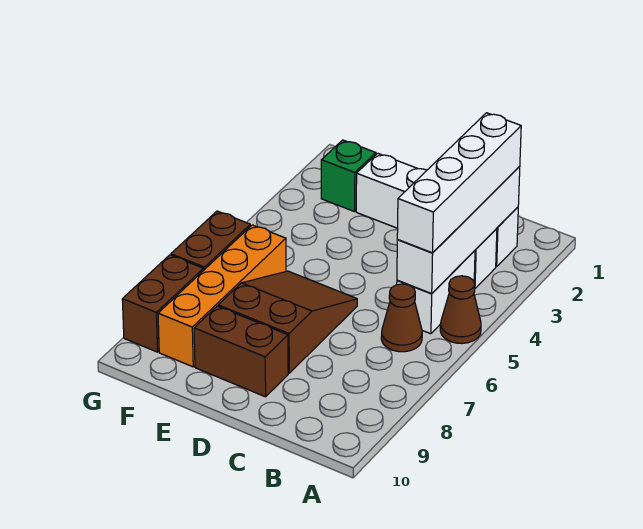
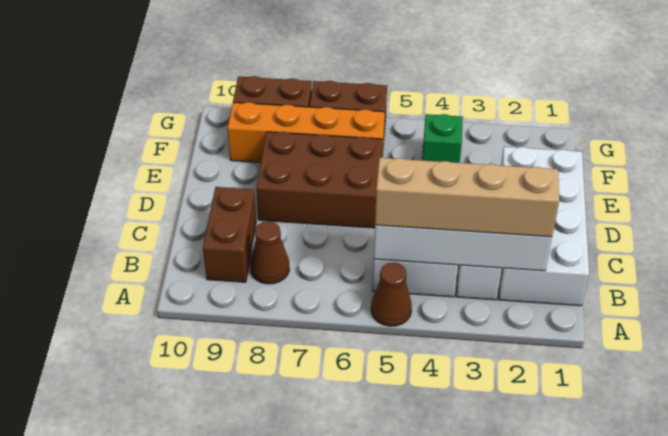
white 1x4 brick [356,153,518,267] -> white 2x4 brick [499,147,589,306]
white 1x4 brick [397,113,521,253] -> tan 1x4 brick [375,158,559,237]
brown 1x1 cone [381,284,422,352] -> brown 1x1 cone moved to [250,221,290,284]
brown 2x3 slope [218,271,357,373] -> brown 2x3 brick [256,132,382,228]
brown 1x2 brick [194,306,288,397] -> brown 1x2 brick moved to [203,187,256,282]
green 1x1 brick [321,140,376,212] -> green 1x1 brick moved to [422,114,463,163]

